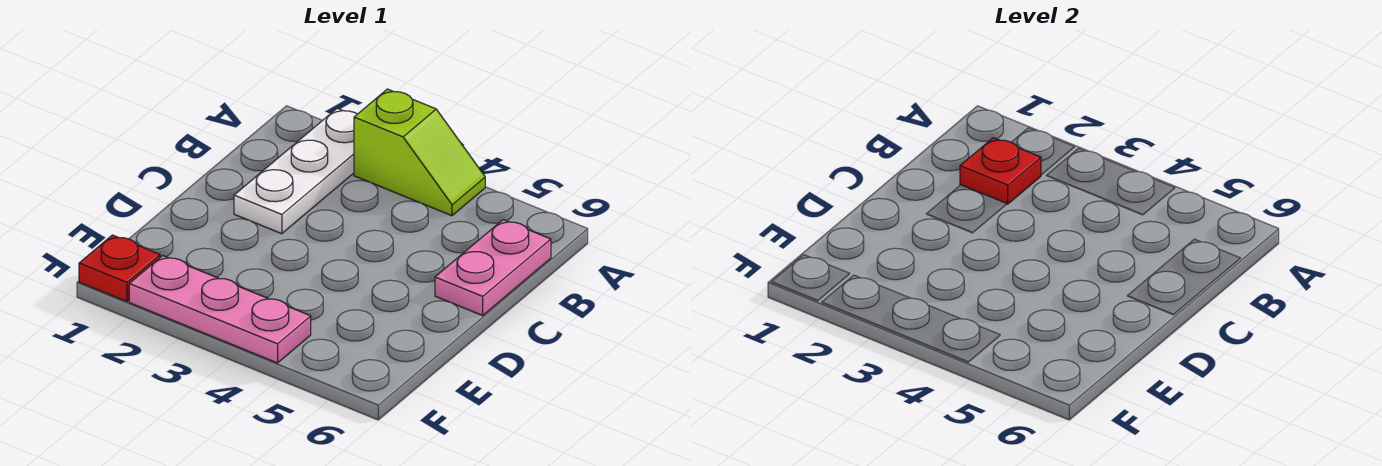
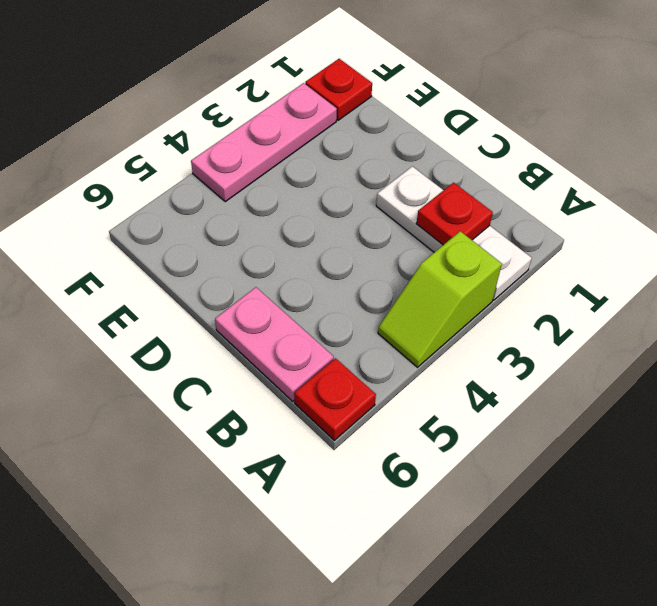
none -> red 1x1 plate [294,358,376,440]

